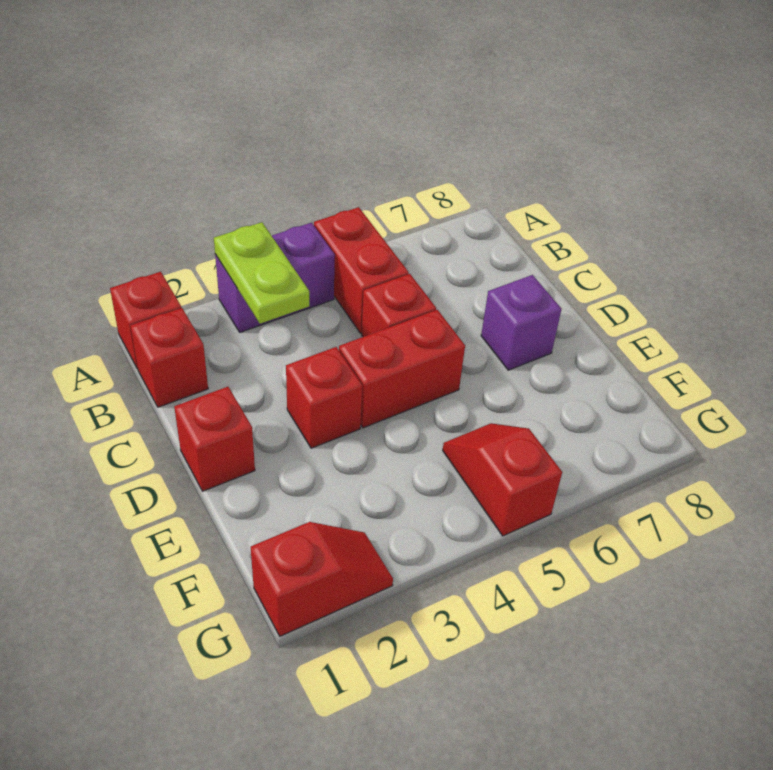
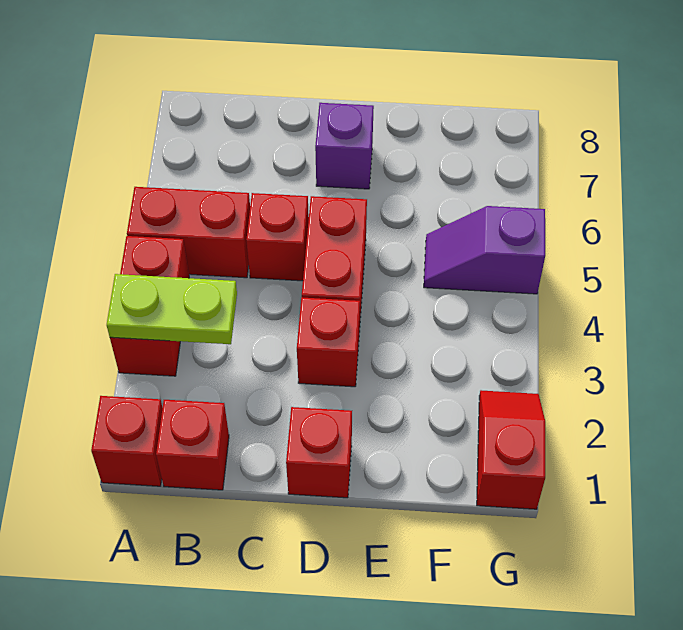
purple 1x2 brick [215,223,335,332] -> red 1x2 brick [110,236,189,376]
red 1x2 slope [443,423,562,536] -> purple 1x2 slope [424,206,545,294]

